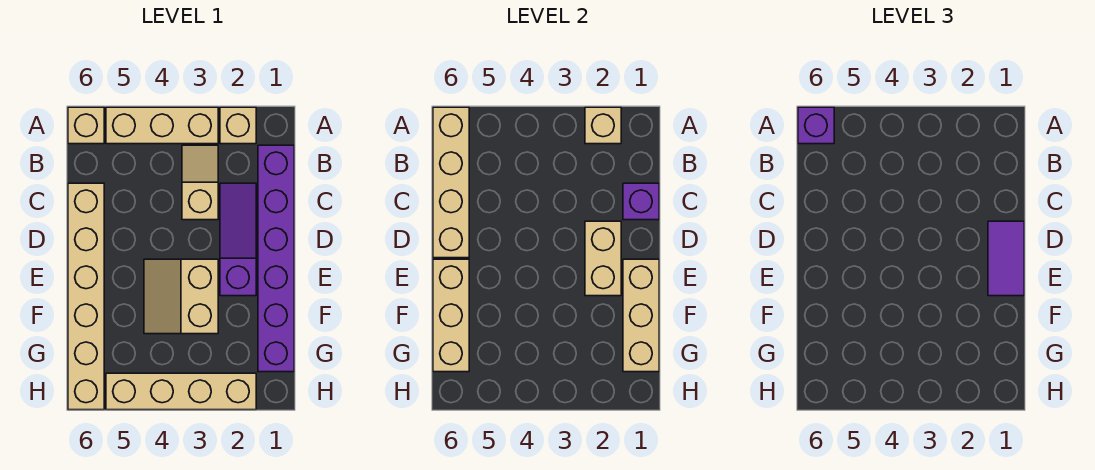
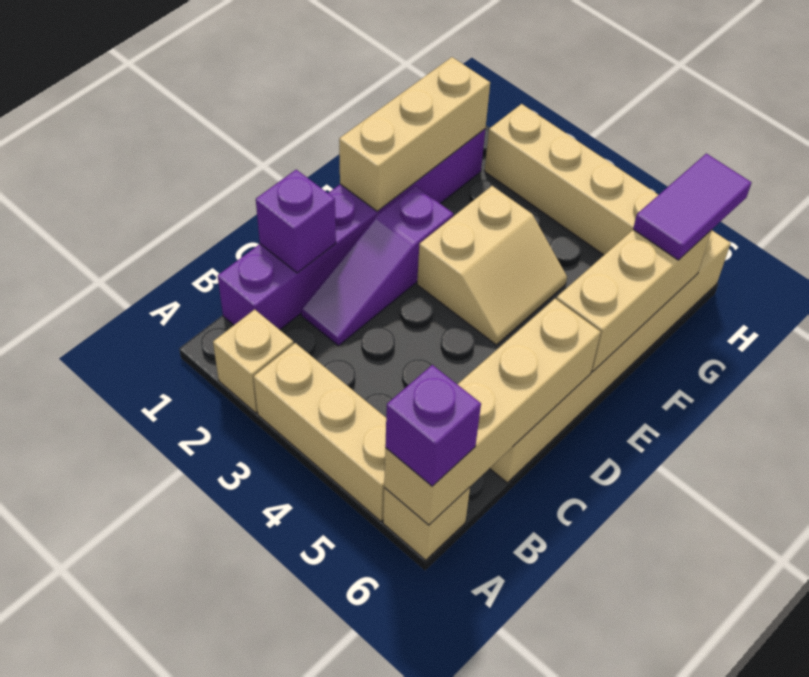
tan 1x1 brick [585,107,621,144] -> none
tan 1x2 slope [182,145,218,220] -> none
purple 1x2 tile [988,221,1024,296] -> purple 1x2 tile moved to [633,153,752,260]
tan 1x2 brick [585,221,621,296] -> none

